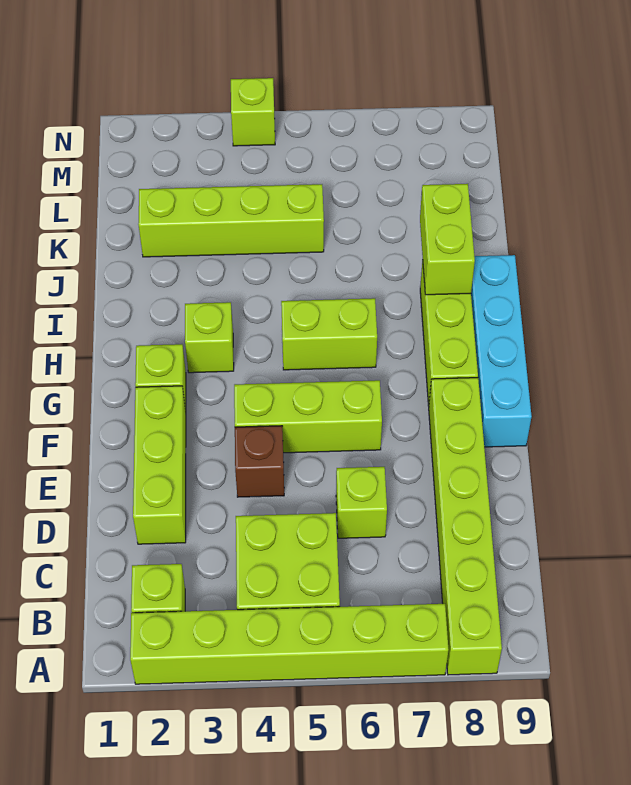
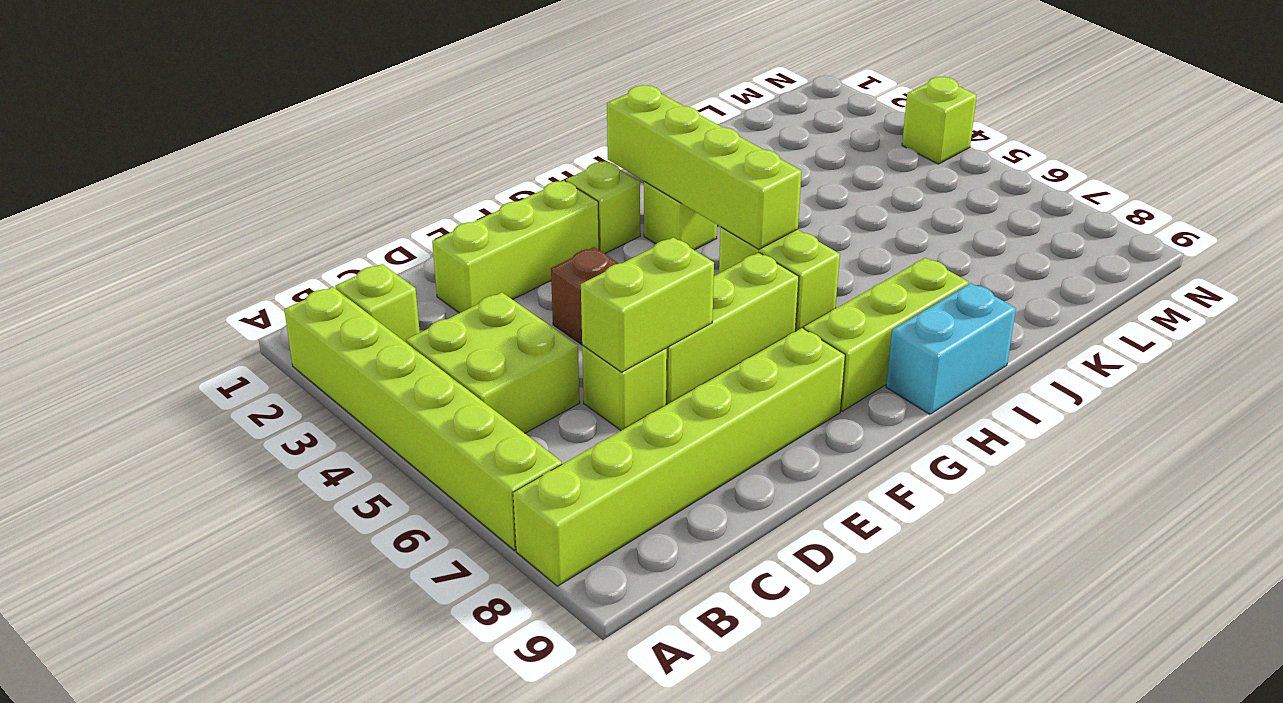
lime 1x3 brick [234,380,382,453] -> lime 1x3 brick turned to [666,253,799,404]
cyan 1x4 brick [471,255,532,447] -> cyan 1x2 brick [886,283,1016,414]
lime 1x2 brick [420,184,475,295] -> lime 1x2 brick moved to [581,237,714,372]
lime 1x4 brick [138,184,324,257] -> lime 1x4 brick moved to [607,85,802,249]

